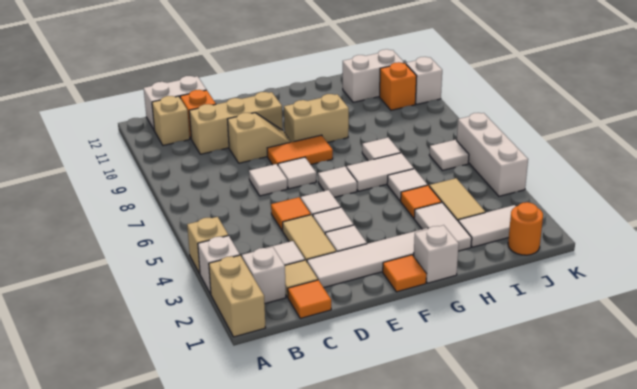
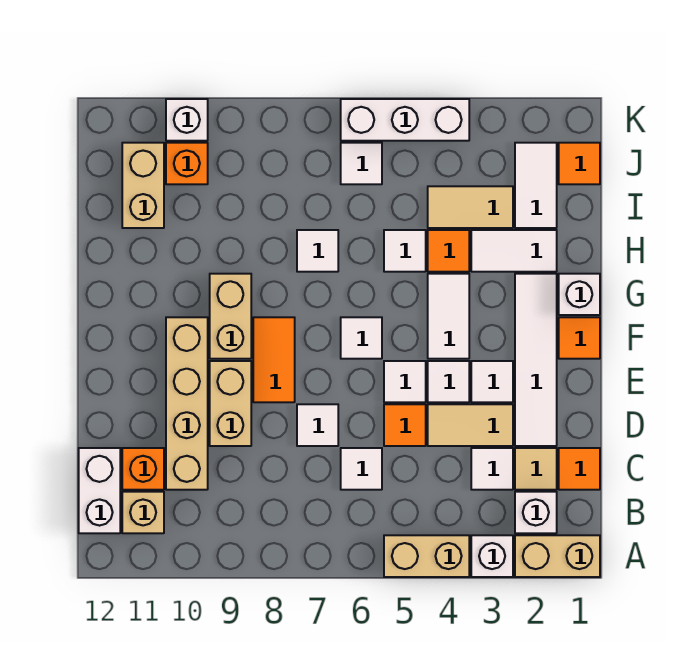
tan 1x1 brick [187,217,228,274] -> tan 1x2 brick [384,535,469,577]
tan 1x3 brick [189,92,283,154] -> tan 1x4 brick [166,317,208,490]
tan 1x2 slope [227,113,291,163] -> tan 1x2 brick [210,361,251,446]
white 1x1 tile [278,157,316,189] -> white 1x1 tile moved to [341,448,382,490]
white 1x2 tile [347,153,414,191] -> white 1x2 tile moved to [428,274,469,359]
white 1x2 brick [343,49,404,102] -> tan 1x2 brick [122,143,164,228]
orange 1x1 round brick [508,202,543,255] -> orange 1x1 tile [559,143,600,184]

